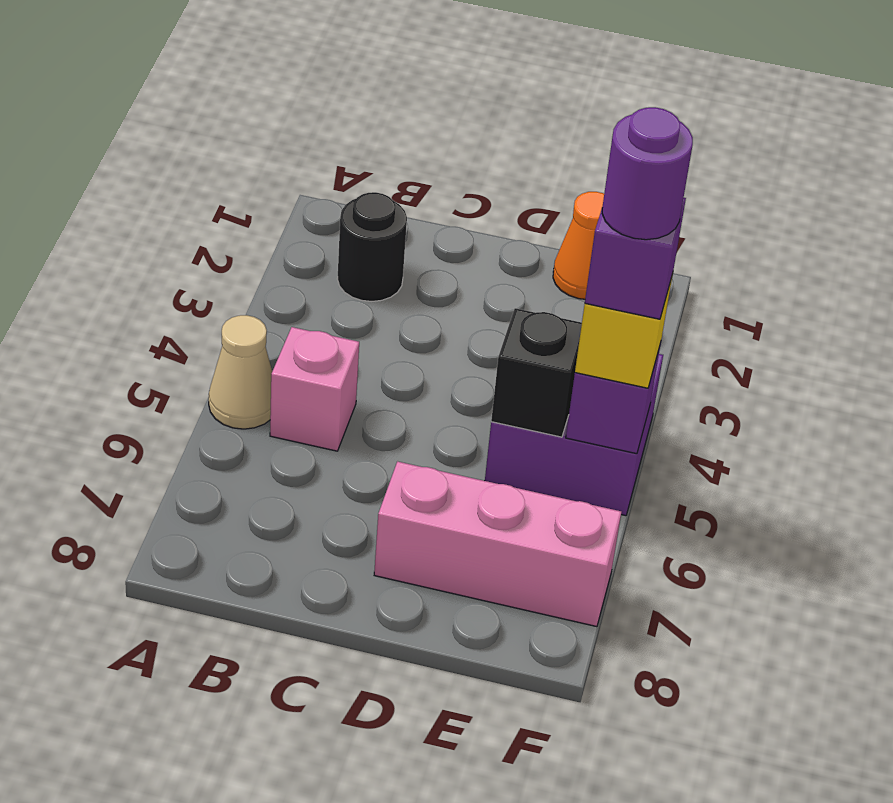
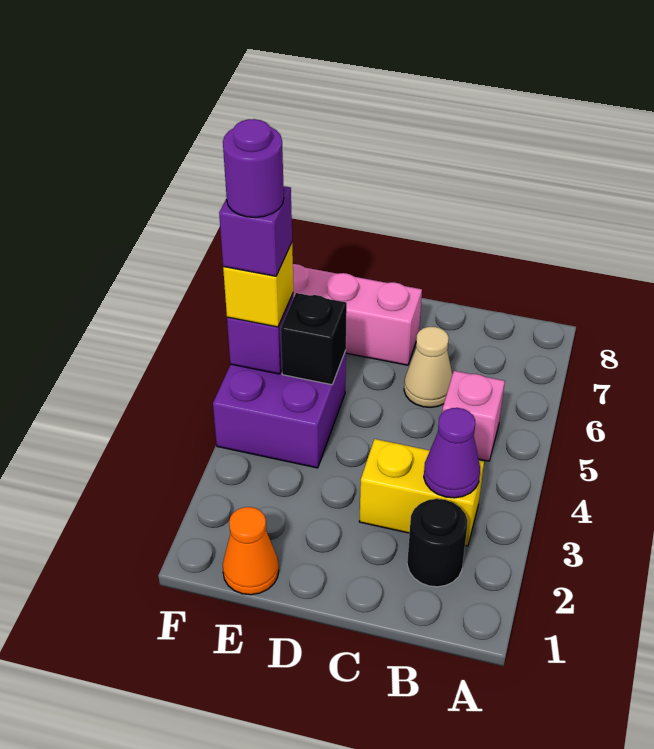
tan 1x1 cone [209,315,272,429] -> tan 1x1 cone moved to [404,327,452,408]
none -> yellow 1x2 brick [359,439,484,546]
none -> purple 1x1 cone [424,408,480,498]

